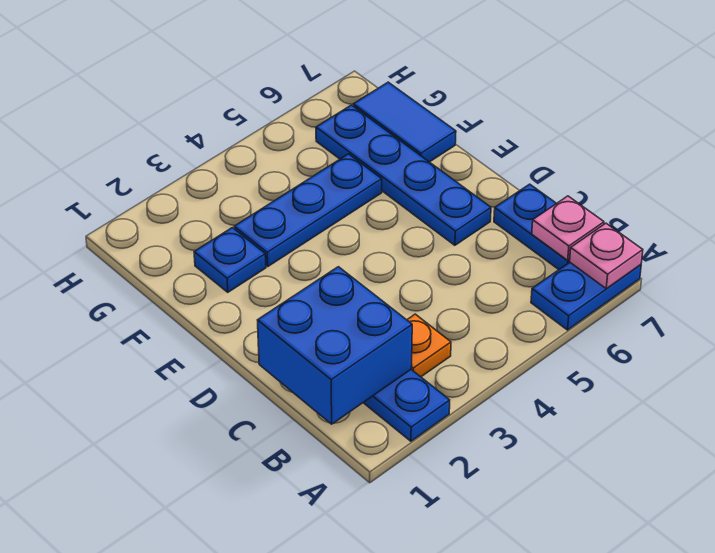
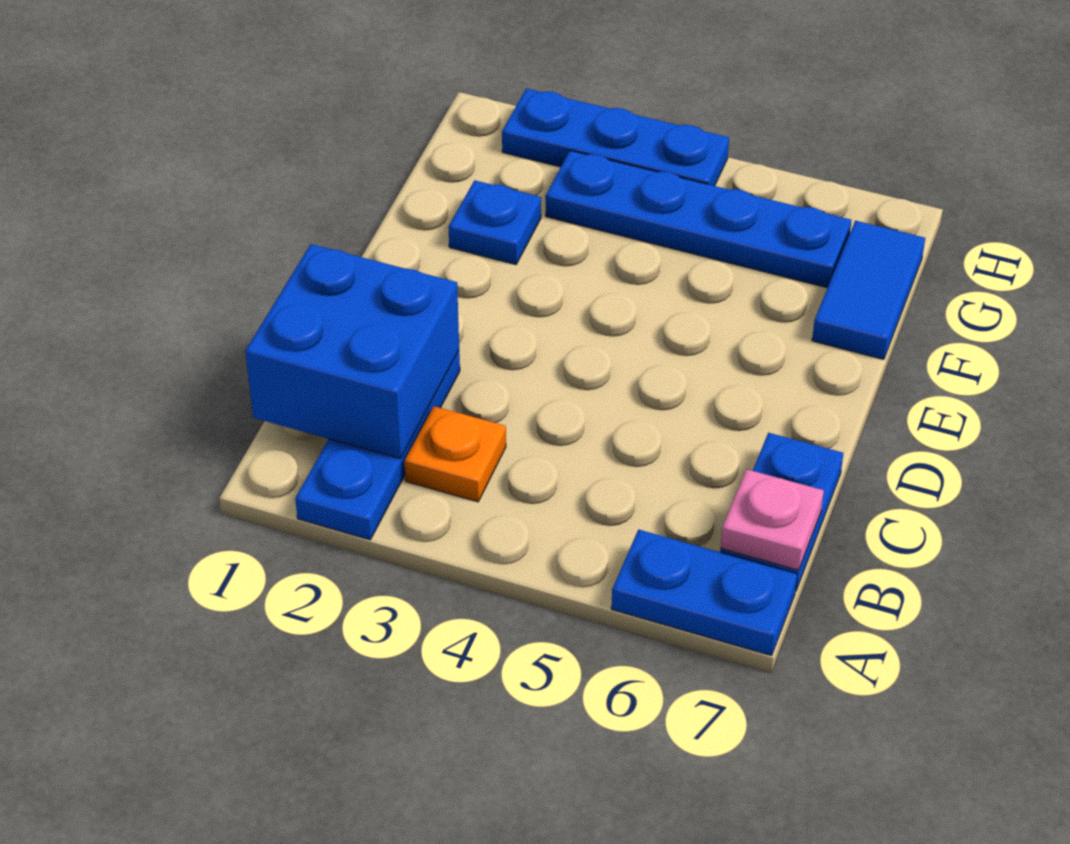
pink 1x1 plate [569,223,643,288] -> none
blue 1x4 plate [316,105,491,245] -> blue 1x4 plate turned to [546,151,852,288]
blue 1x3 plate [234,154,382,266] -> blue 1x3 plate moved to [502,89,729,186]

